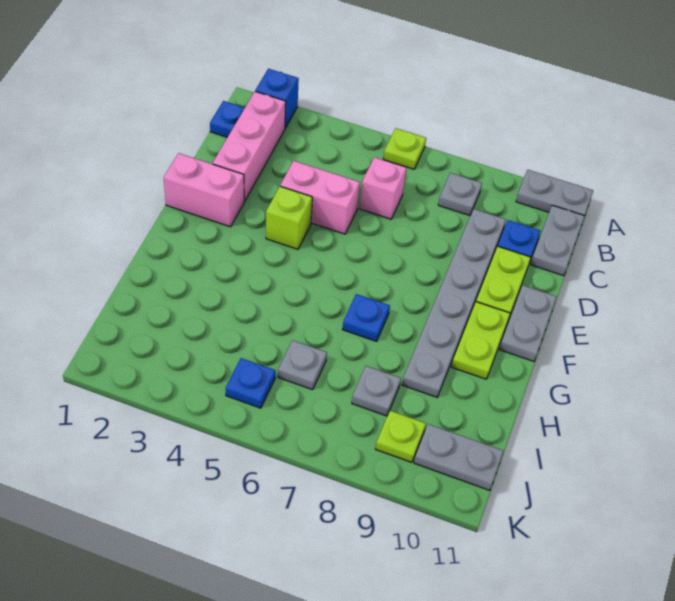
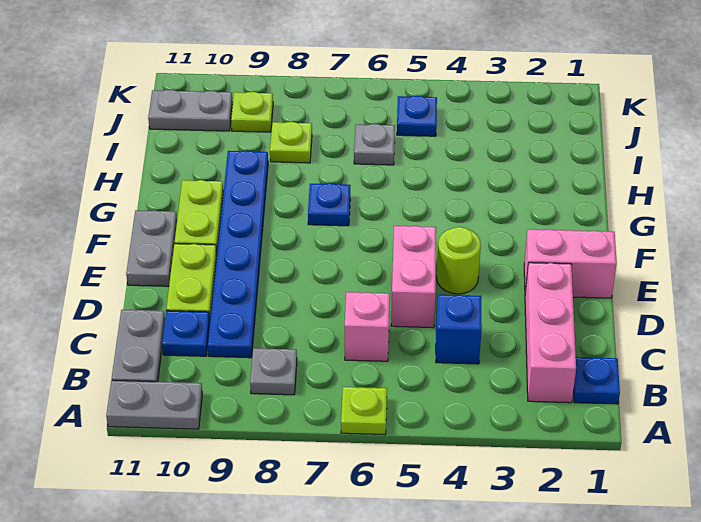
blue 1x1 brick [255,69,299,128] -> blue 1x1 brick moved to [436,295,482,364]
grey 1x6 plate [402,209,506,397] -> blue 1x6 plate [208,151,268,358]
pink 1x2 brick [280,161,360,234] -> pink 1x2 brick turned to [391,226,436,328]
lime 1x1 brick [266,186,312,249] -> lime 1x1 round brick [437,227,481,294]
grey 1x1 plate [352,366,401,416] -> lime 1x1 plate [270,122,312,163]

